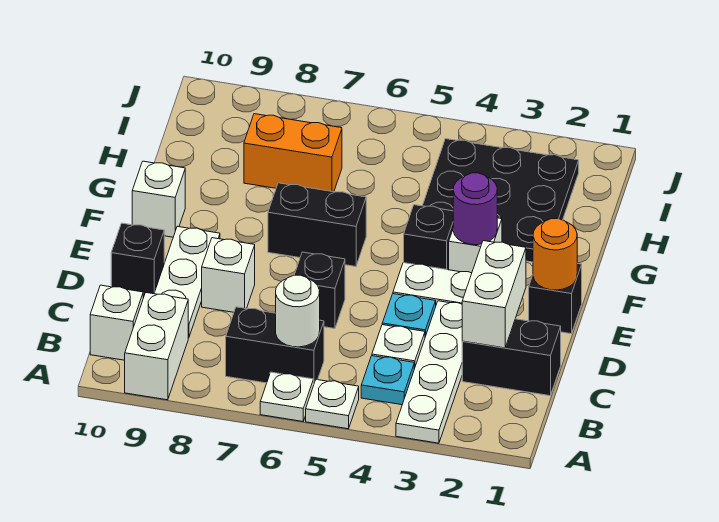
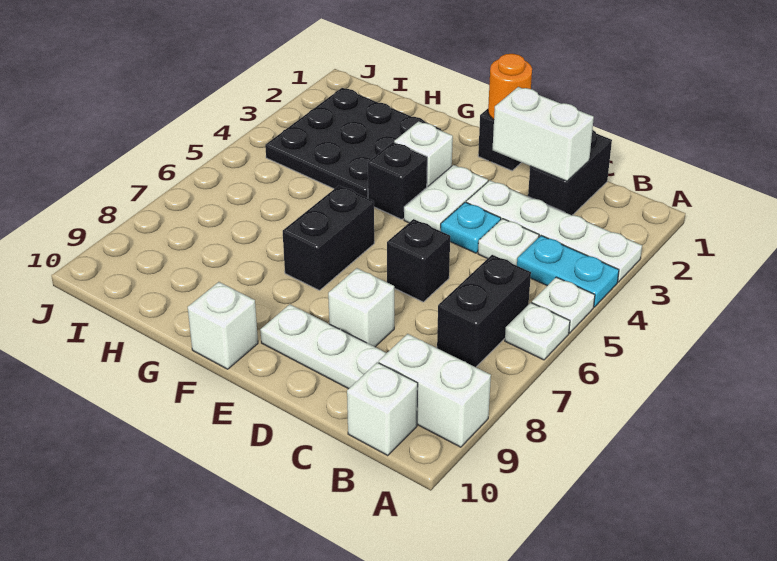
cyan 1x1 plate [361,356,414,405] -> cyan 1x2 plate [517,236,619,307]
white 1x1 round brick [276,275,320,347] -> none
black 1x1 brick [111,223,164,298] -> none
purple 1x1 round brick [453,173,497,245] -> none
orange 1x2 brick [244,114,342,192] -> none

